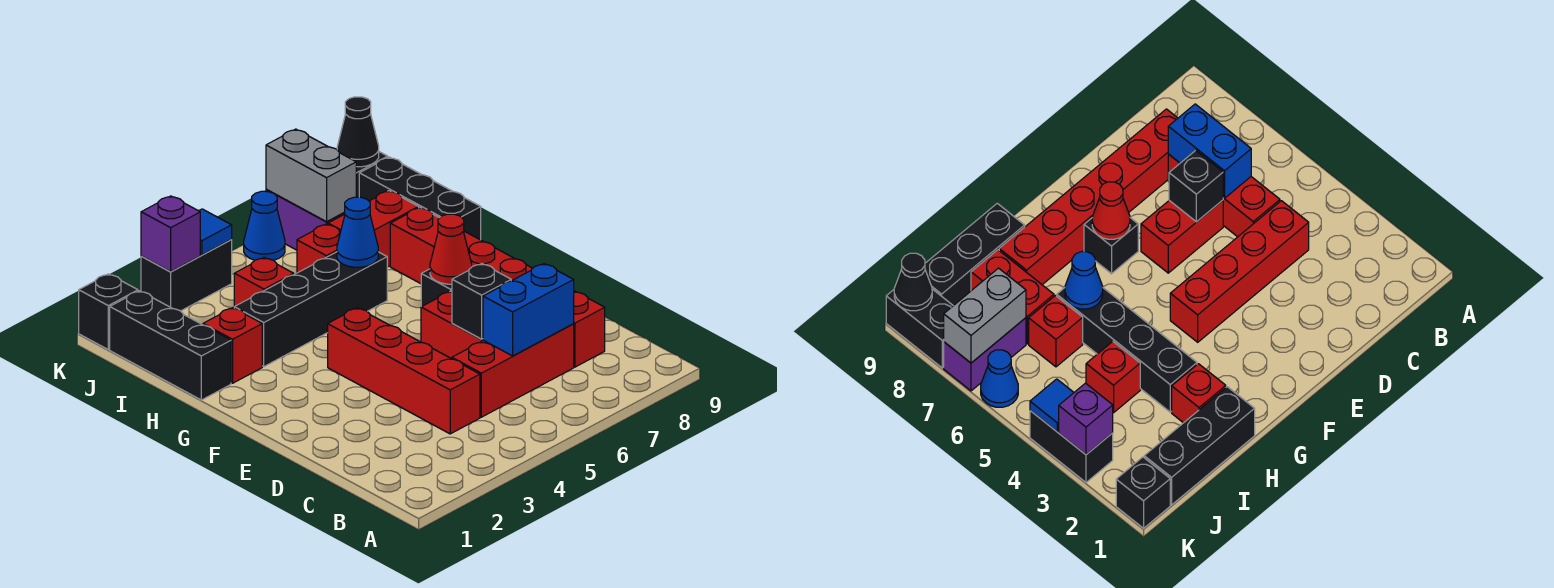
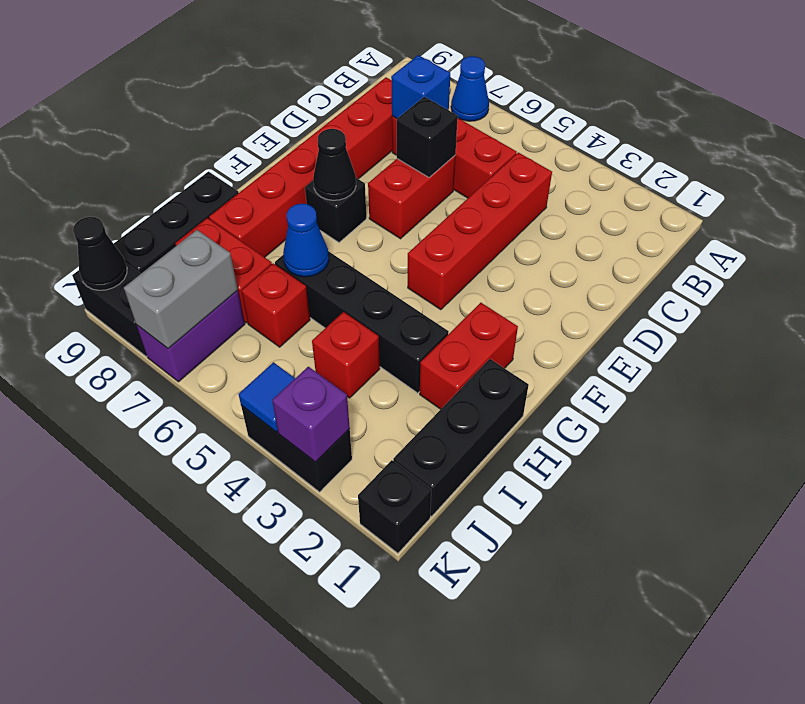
blue 1x2 brick [483,264,574,356] -> blue 1x1 brick [391,55,450,119]
red 1x1 cone [430,214,472,284] -> black 1x1 cone [313,129,356,200]
red 1x1 brick [203,308,262,383] -> red 1x2 brick [420,303,518,409]
blue 1x1 cone [244,191,285,260] -> blue 1x1 cone moved to [451,56,489,121]

